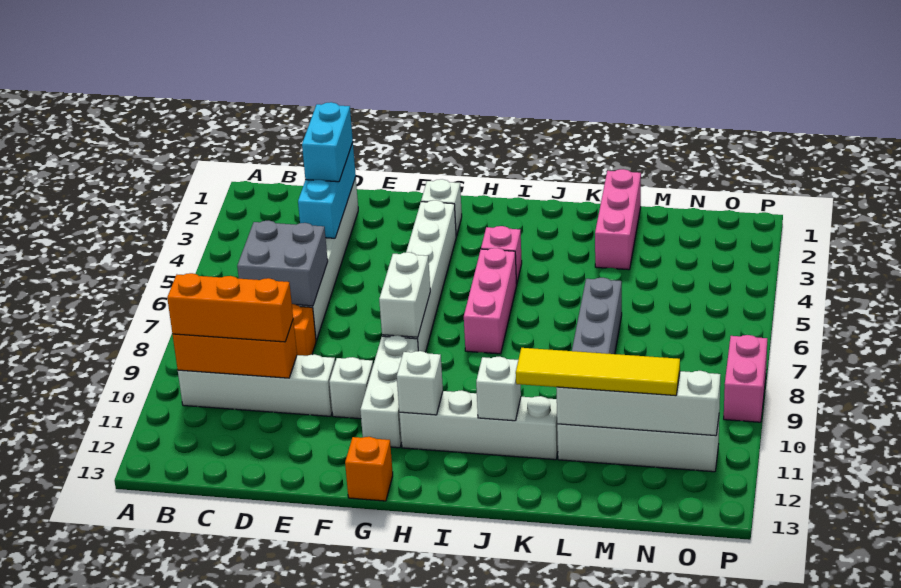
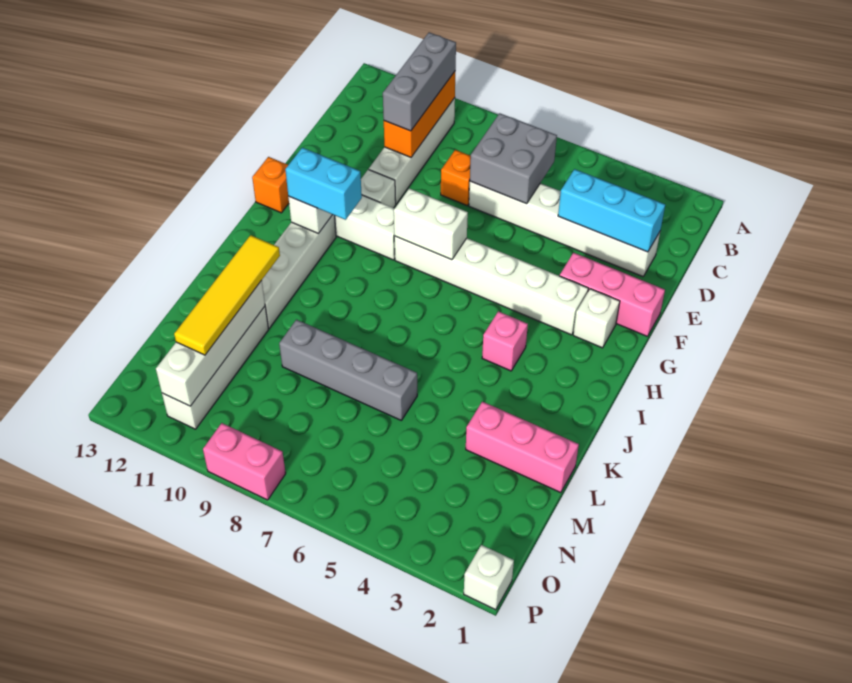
orange 1x3 brick [167,273,293,342] -> grey 1x3 brick [383,32,456,131]
cyan 1x2 brick [302,102,353,182] -> cyan 1x2 brick moved to [285,148,362,220]
pink 1x3 brick [464,248,517,354] -> pink 1x3 brick moved to [560,253,665,336]
white 1x1 brick [476,357,521,421] -> white 1x1 brick moved to [464,545,514,610]

